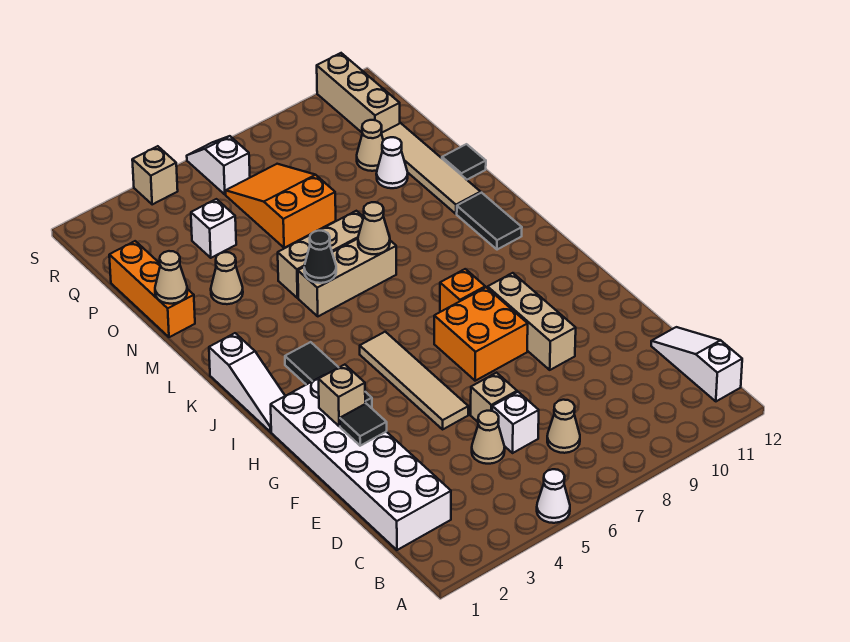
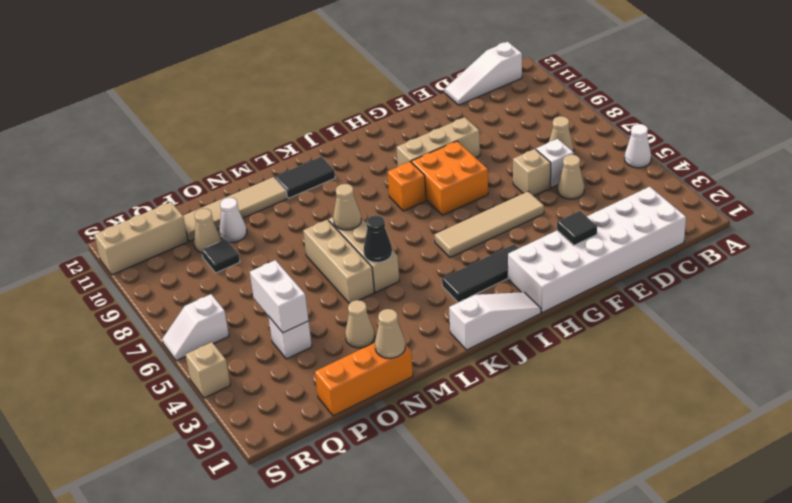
tan 1x1 brick [319,365,365,426] -> none
black 1x1 tile [442,144,486,180] -> black 1x1 tile moved to [202,239,240,273]
orange 2x3 slope [226,164,336,248] -> none
none -> white 1x2 brick [250,260,309,333]

